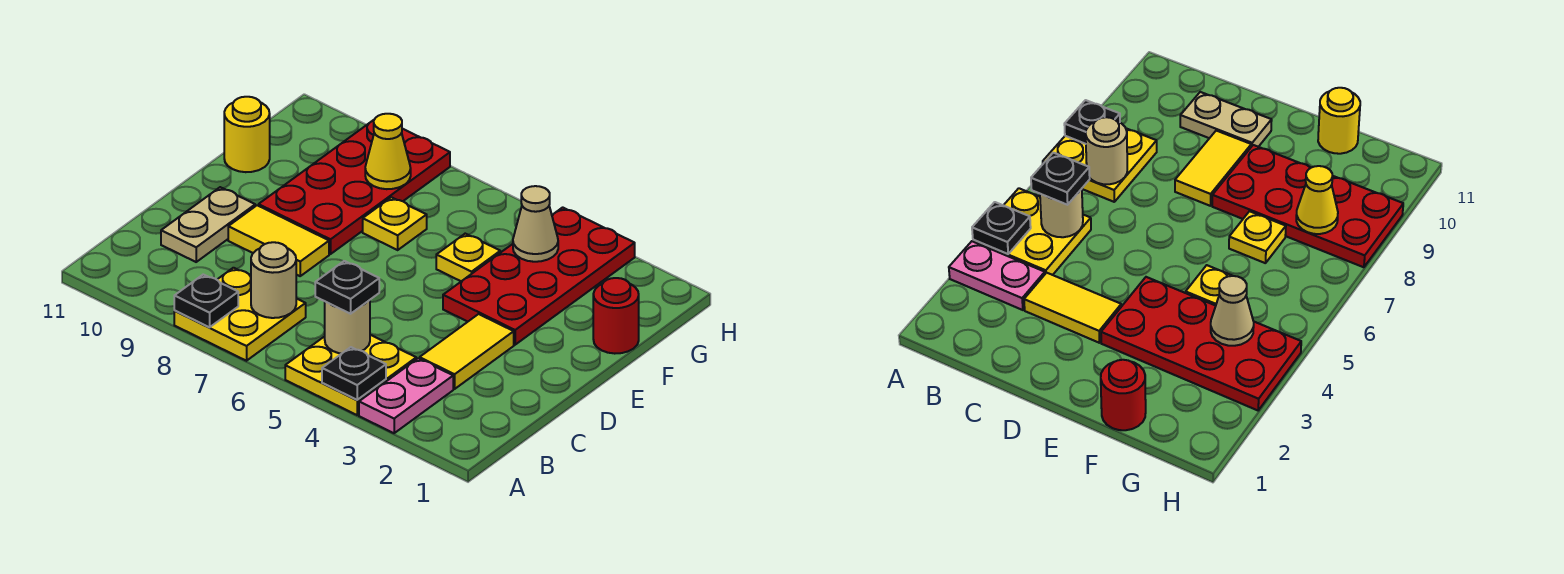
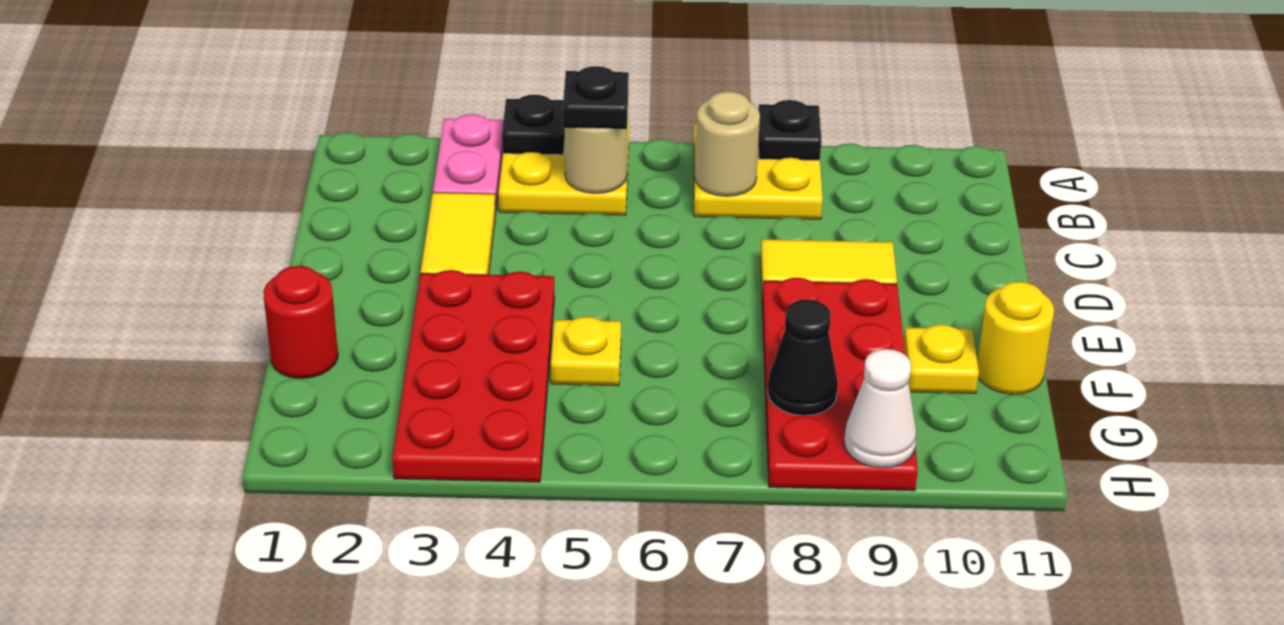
tan 1x2 plate [161,187,255,262] -> none
yellow 1x1 plate [363,197,427,250] -> yellow 1x1 plate moved to [904,325,979,394]
tan 1x1 cone [513,186,558,262] -> none
yellow 1x1 cone [365,114,411,189] -> black 1x1 cone [768,299,838,416]
none -> white 1x1 cone [844,349,917,468]

